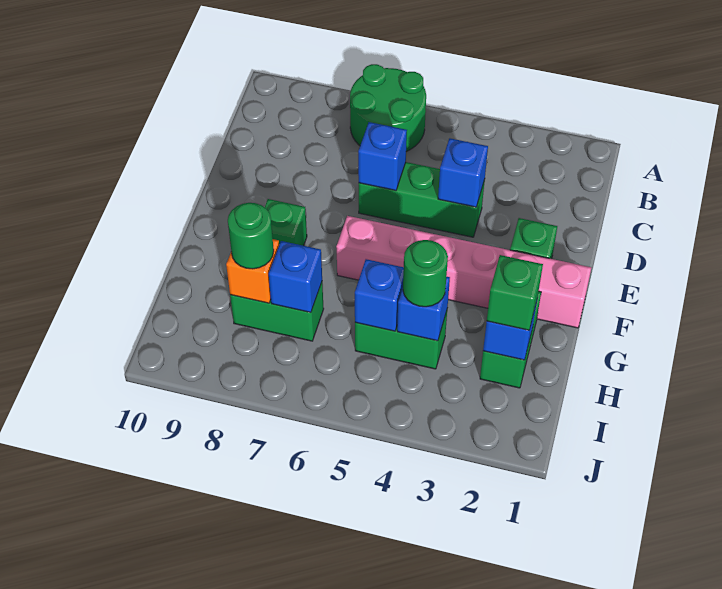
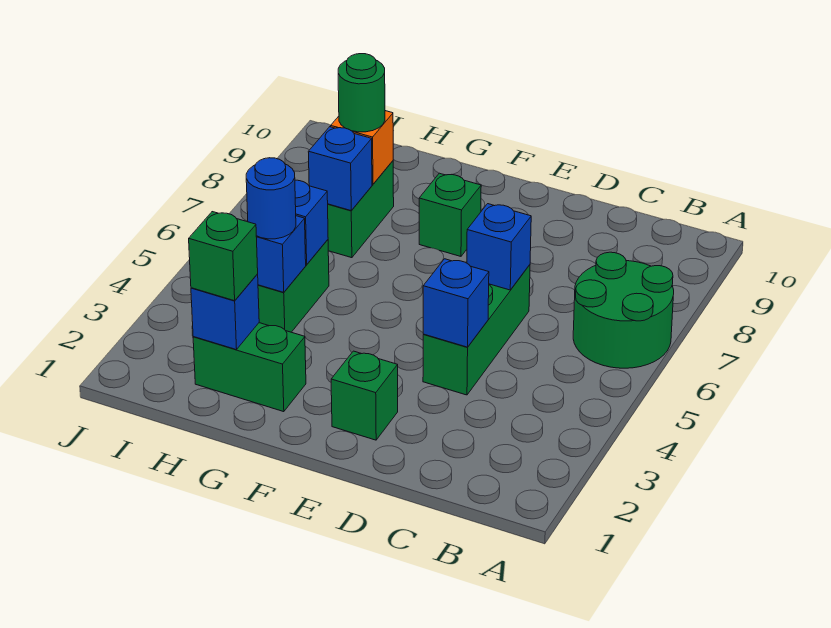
pink 1x6 brick [336,216,591,328] -> none
green 1x1 round brick [403,240,448,307] -> blue 1x1 round brick [246,158,296,239]

